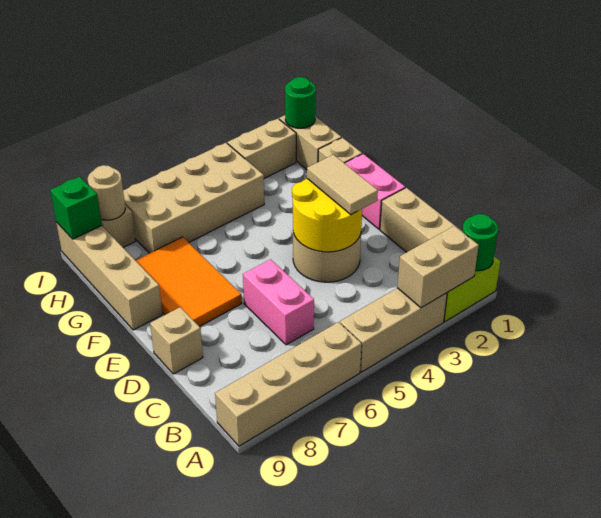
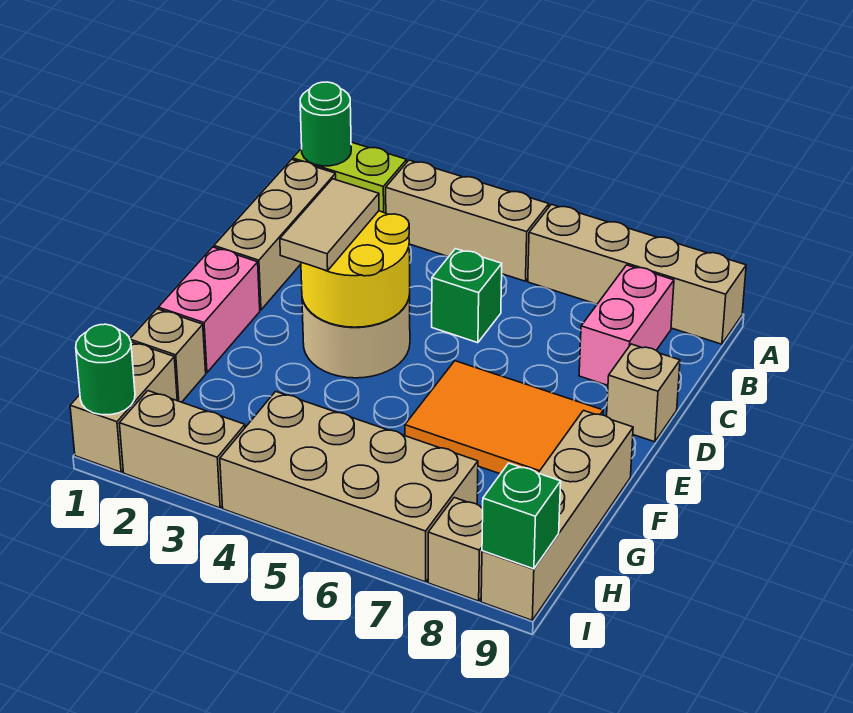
tan 1x2 brick [397,226,479,308] -> none
none -> green 1x1 brick [432,249,502,343]
pink 1x2 brick [243,259,314,345] -> pink 1x2 brick moved to [579,265,674,385]
orange 2x3 tile [135,237,242,327] -> orange 2x3 tile turned to [405,361,603,474]
tan 1x1 round brick [88,165,125,220] -> none

